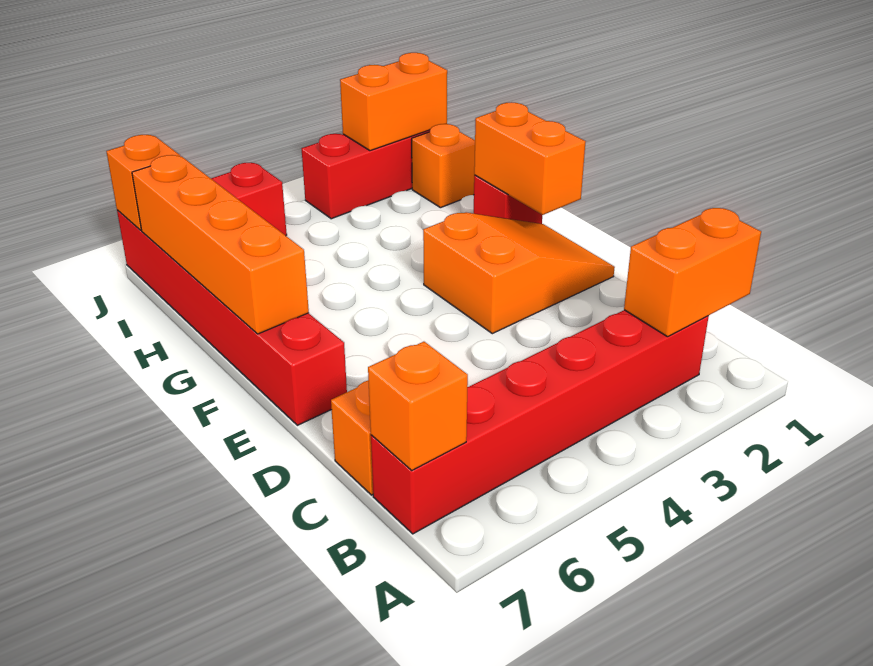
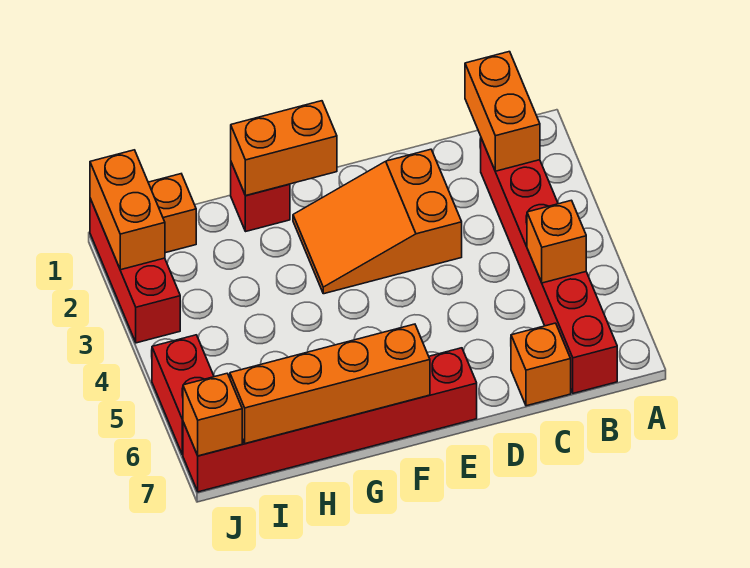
orange 1x1 brick [368,342,468,470] -> orange 1x1 brick moved to [527,200,586,283]
orange 2x3 slope [423,213,615,334] -> orange 2x3 slope turned to [293,149,462,294]

